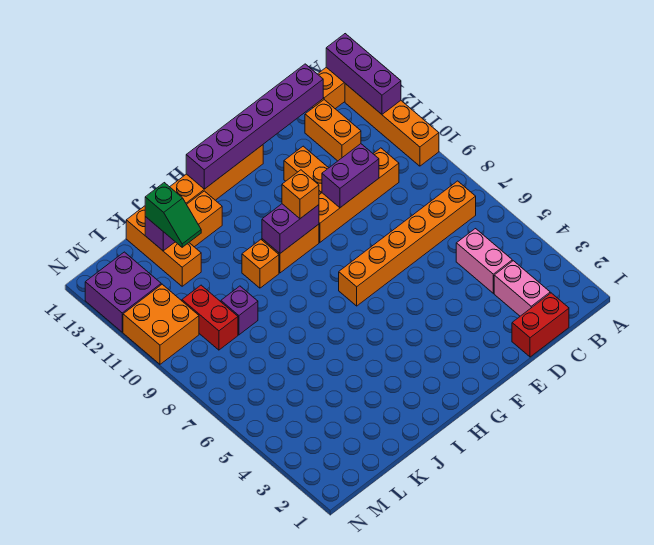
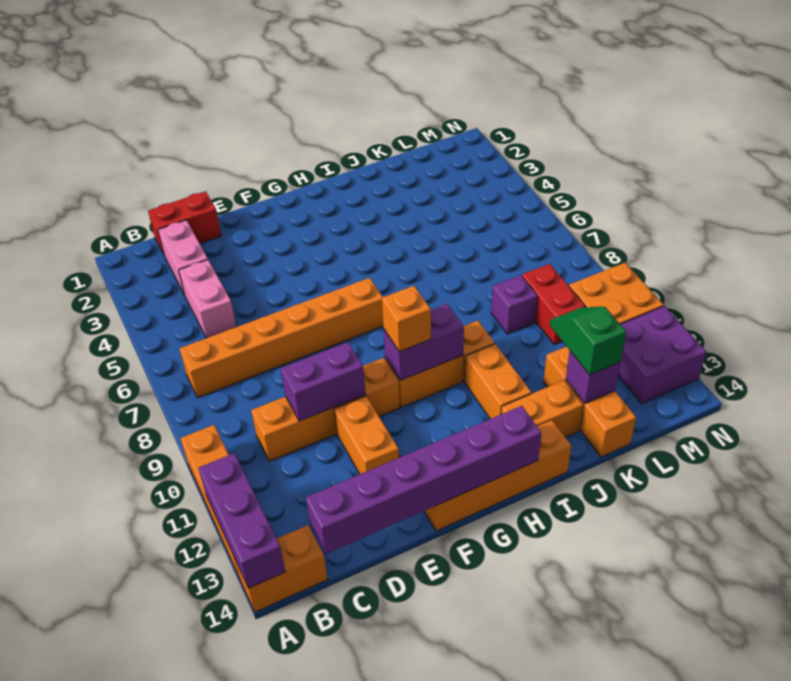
orange 1x2 brick [305,100,361,161] -> orange 1x2 brick moved to [465,344,531,419]

